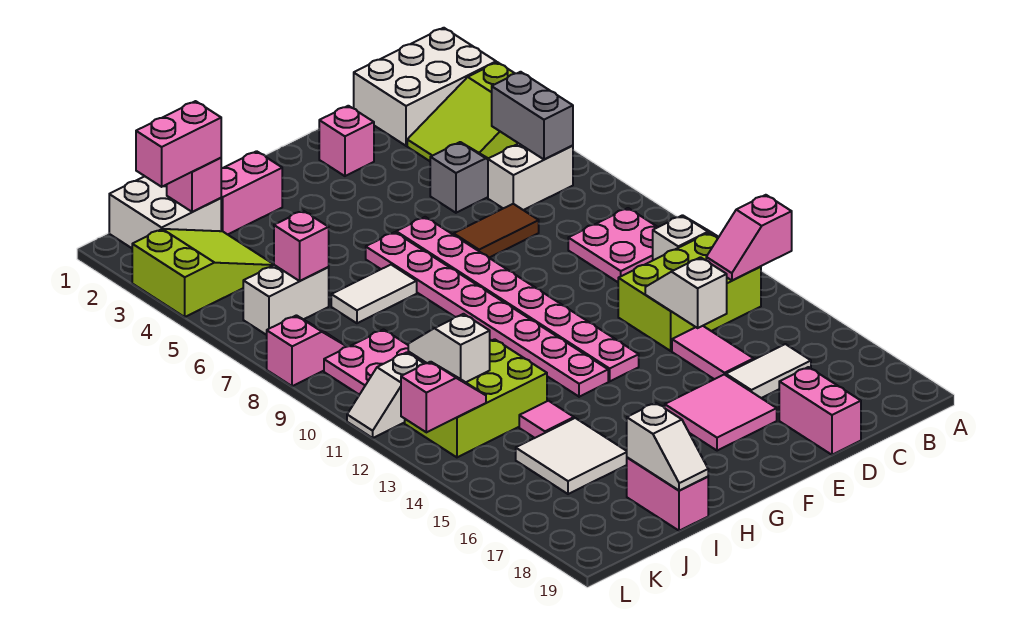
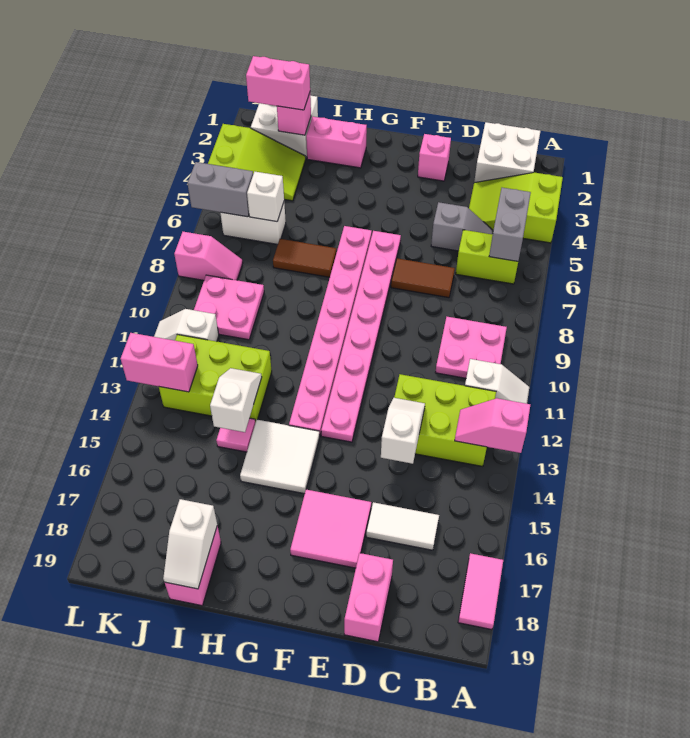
white 2x3 brick [354,28,496,146] -> white 2x2 brick [474,122,540,183]
white 1x2 brick [488,144,573,210] -> lime 1x2 brick [456,230,518,284]
pink 1x2 tile [672,326,754,379] -> pink 1x2 tile moved to [458,553,503,630]
white 1x2 tile [331,265,417,323] -> brown 1x2 tile [273,239,336,277]
white 2x2 tile [516,418,627,494] -> white 2x2 tile moved to [240,420,320,494]
pink 1x1 brick [274,211,329,281] -> white 1x1 brick [247,172,284,222]
white 1x2 slope [408,314,490,382] -> white 1x2 slope moved to [210,368,262,432]
none -> grey 1x2 brick [187,162,253,217]
pink 1x2 slope [401,362,486,432] -> pink 1x2 brick [121,333,198,392]

